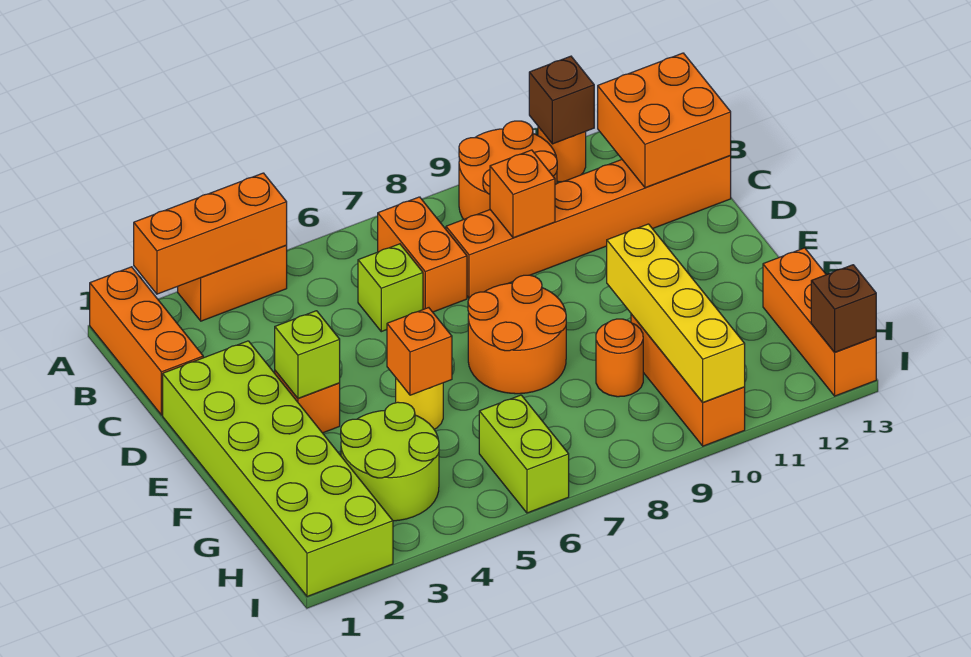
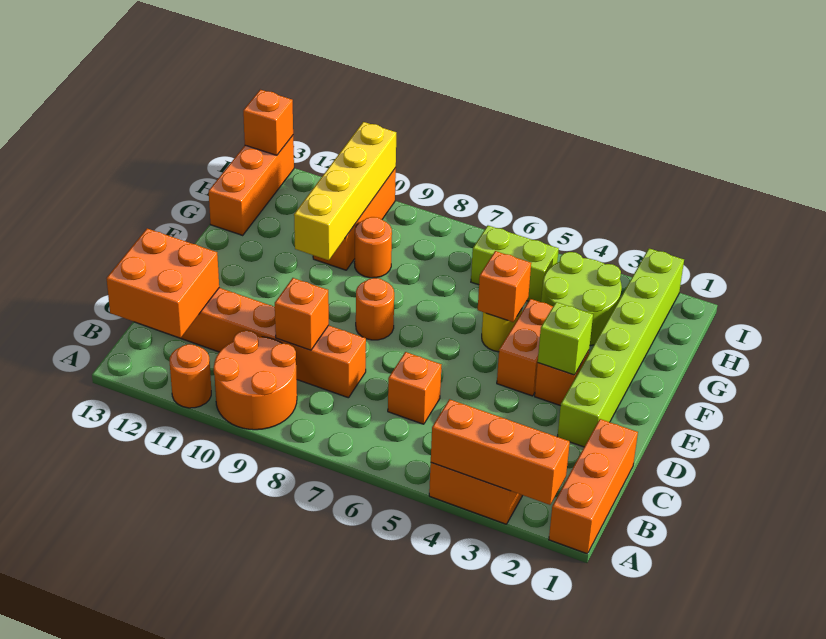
brown 1x1 brick [529,56,594,144] -> none
orange 1x2 brick [378,197,467,312] -> orange 1x2 brick moved to [497,299,553,396]
lime 1x1 brick [358,244,423,332] -> orange 1x1 brick [388,352,441,424]
lime 2x6 brick [163,341,393,597] -> lime 1x6 brick [557,248,684,447]
orange 2x2 round brick [468,275,566,394] -> orange 1x1 round brick [356,278,394,340]
lime 1x2 brick [479,395,569,513] -> lime 1x2 brick turned to [471,226,559,302]
brown 1x1 brick [811,265,876,352] -> orange 1x1 brick [243,90,293,155]

